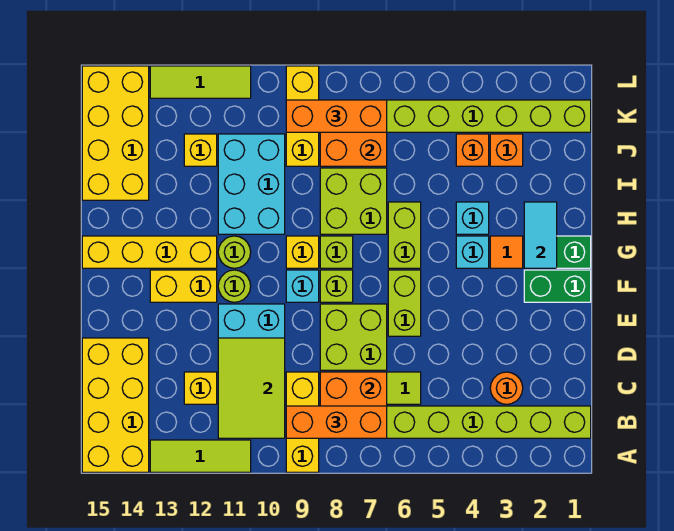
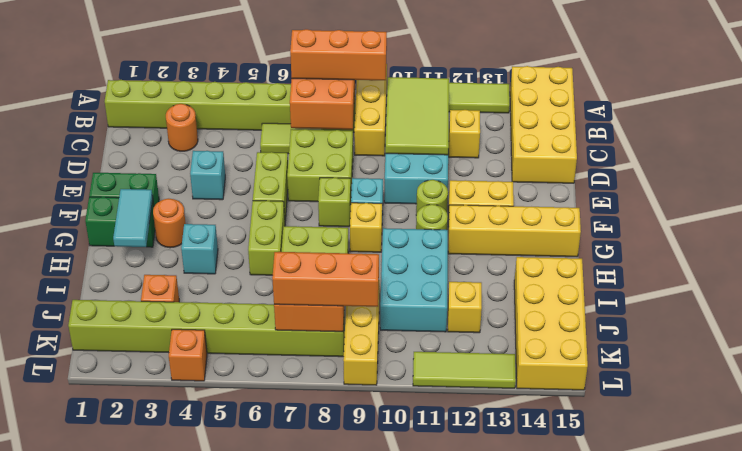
orange 1x1 tile [490,236,523,268] -> orange 1x1 round brick [153,199,186,248]
cyan 1x1 brick [456,236,489,268] -> cyan 1x1 brick moved to [190,151,225,200]
lime 1x1 brick [320,236,353,268] -> none
orange 1x1 brick [456,134,489,166] -> orange 1x1 brick moved to [169,329,207,381]

